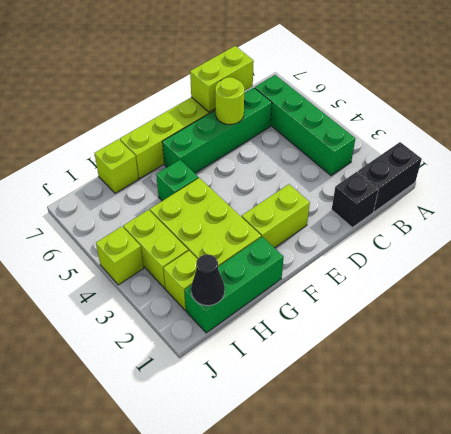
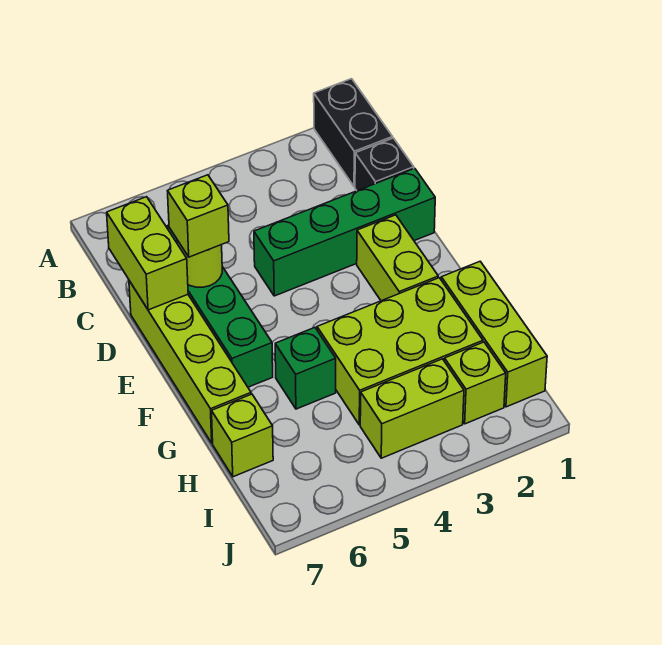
green 1x4 brick [255,75,355,176] -> green 1x4 brick moved to [254,168,435,296]
green 1x3 brick [185,237,284,333] -> lime 1x3 brick [441,262,547,407]
black 1x1 cone [191,255,225,306] -> none
lime 1x1 brick [96,227,144,285] -> lime 1x1 brick moved to [168,175,229,257]

